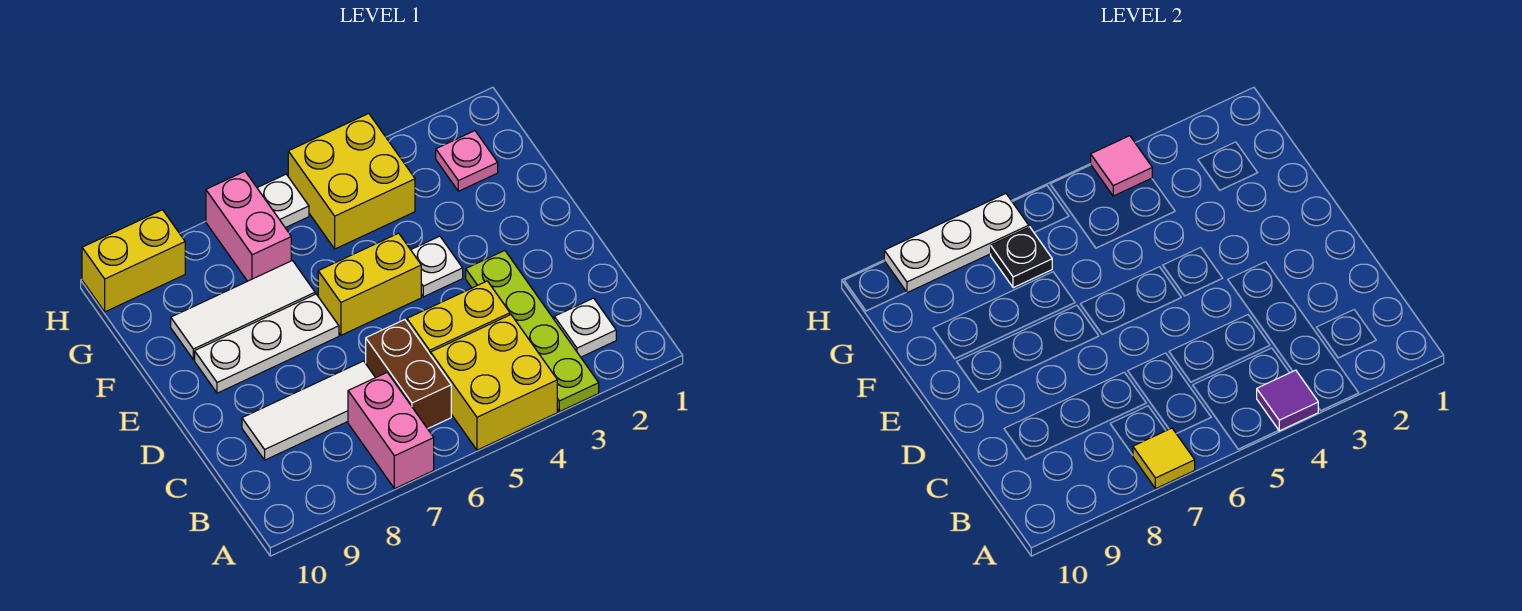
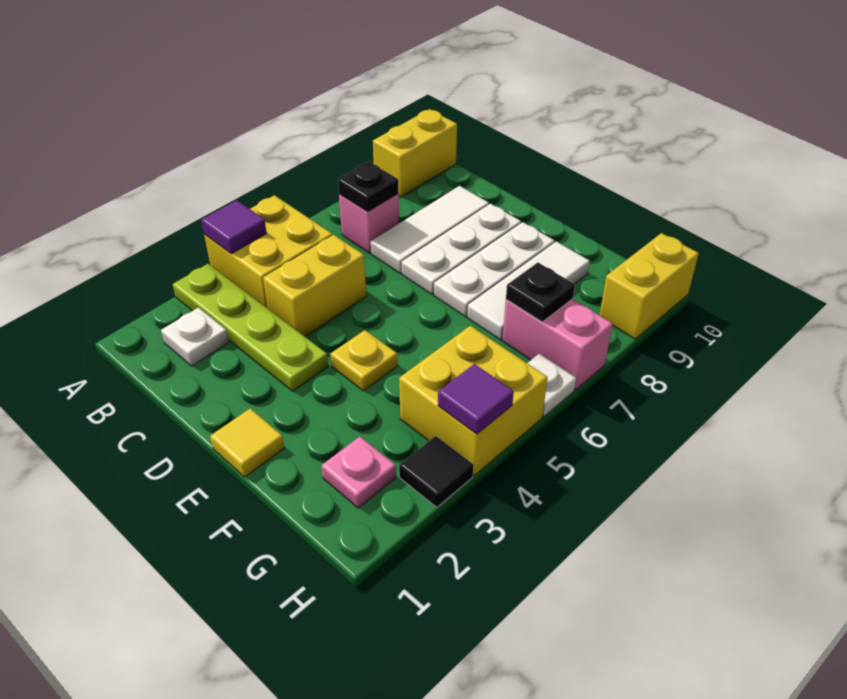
pink 1x2 brick [348,372,434,489] -> pink 1x1 brick [339,194,399,253]
yellow 1x1 tile [1133,428,1195,489] -> yellow 1x1 tile moved to [210,408,284,477]
brown 1x2 brick [366,320,451,429] -> none
none -> black 1x1 plate [338,162,398,211]
white 1x1 plate [411,236,463,297] -> yellow 1x1 plate [330,330,398,391]
yellow 1x2 brick [318,233,421,335] -> yellow 1x2 brick moved to [373,109,457,197]
none -> black 1x1 tile [399,436,473,507]
pink 1x1 tile [1091,136,1152,196] -> purple 1x1 tile [438,364,514,434]
white 1x3 plate [884,194,1029,293] -> white 1x3 plate moved to [402,204,521,294]

